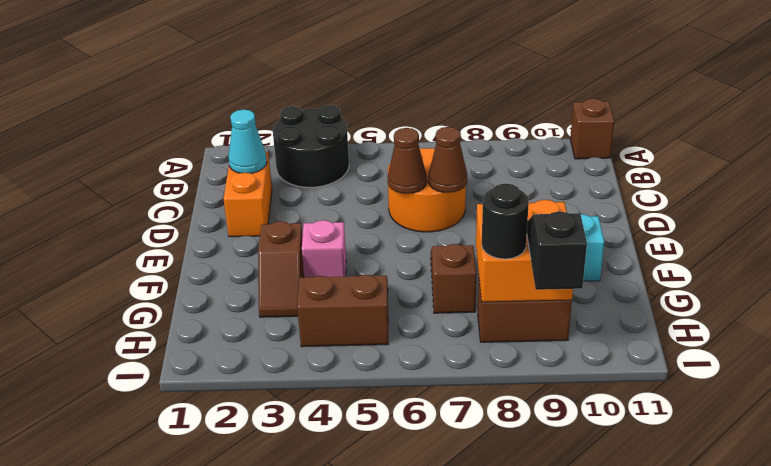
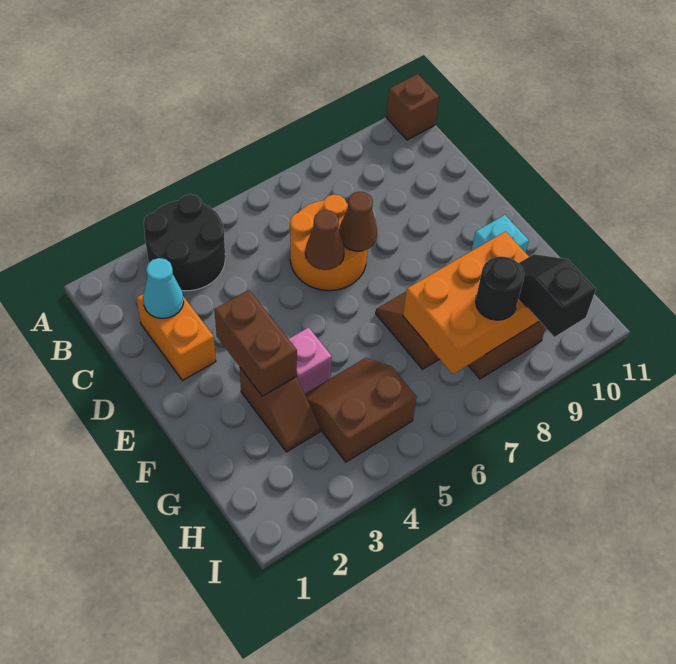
none -> brown 1x2 brick [214,290,297,396]
orange 2x2 brick [476,200,573,302] -> orange 2x3 brick [403,231,539,374]

